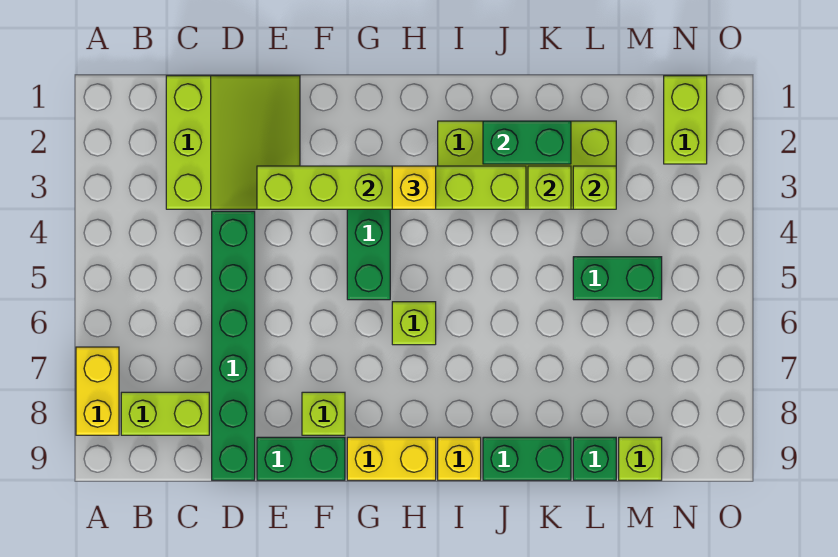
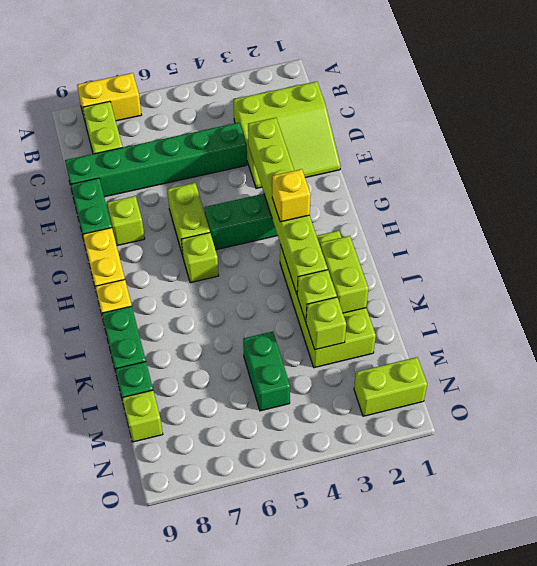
none -> lime 1x2 brick [167,183,210,256]
green 1x2 brick [483,121,571,164] -> lime 1x2 brick [320,236,369,313]

